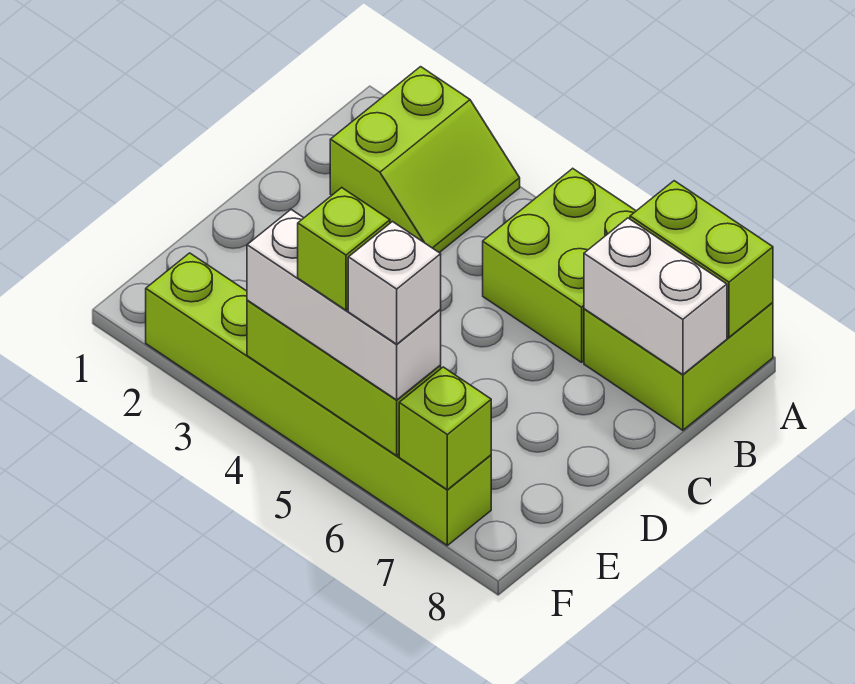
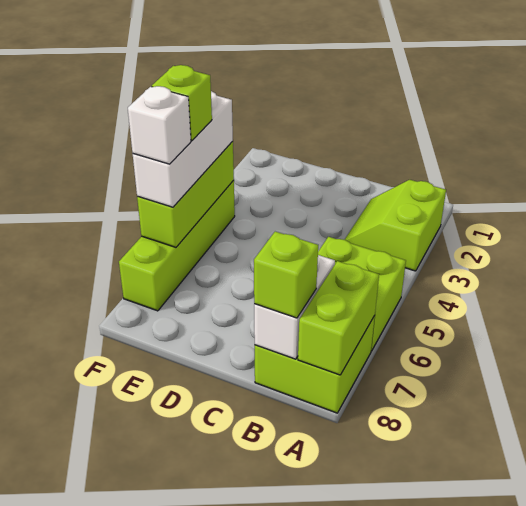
lime 2x2 slope [330,67,520,253] -> lime 2x2 slope turned to [345,180,446,271]
lime 1x6 brick [146,253,491,545] -> lime 1x4 brick [119,180,235,311]
lime 1x1 brick [399,367,491,490] -> lime 1x1 brick moved to [254,232,318,318]

